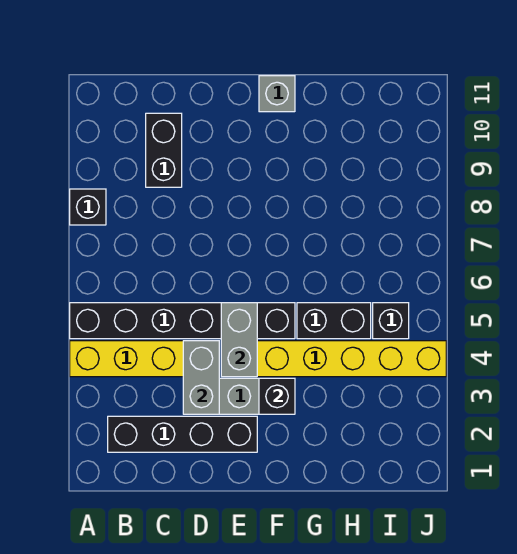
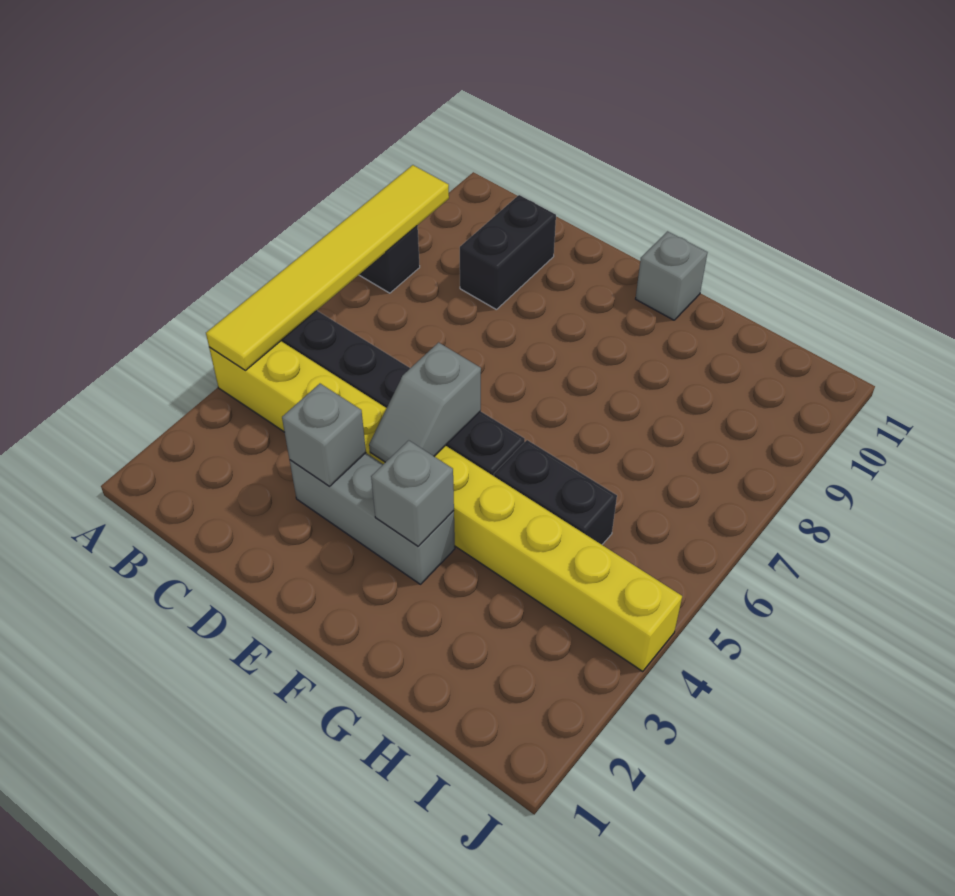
none -> yellow 1x6 tile [206,165,449,370]
black 1x4 brick [108,416,257,452] -> none
grey 1x2 brick [183,341,219,414] -> grey 1x1 brick [282,384,366,486]
grey 1x2 brick [221,303,257,377] -> grey 1x2 slope [369,343,481,462]
black 1x1 brick [259,378,295,414] -> grey 1x1 brick [371,440,454,546]
black 1x1 brick [373,303,409,339] -> none

